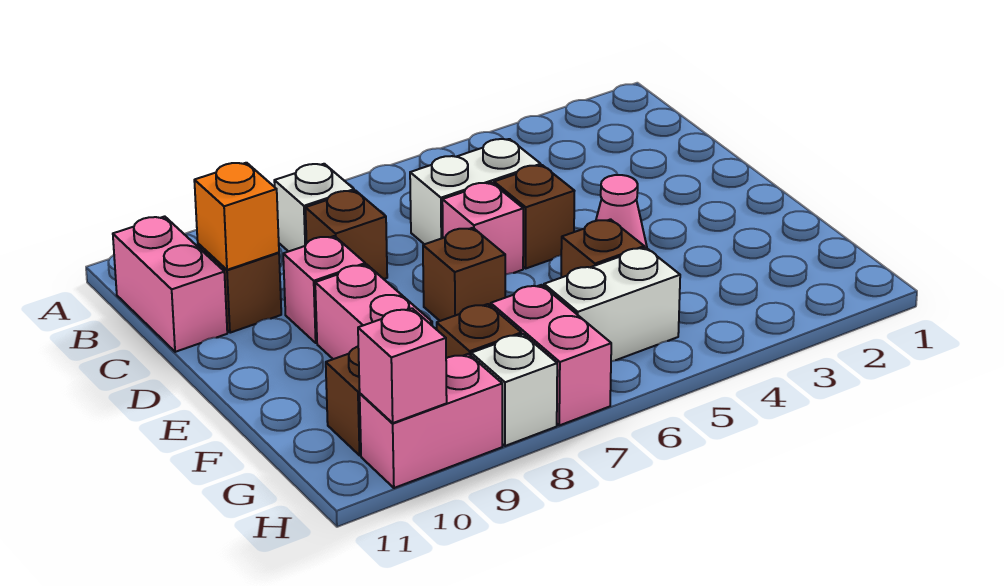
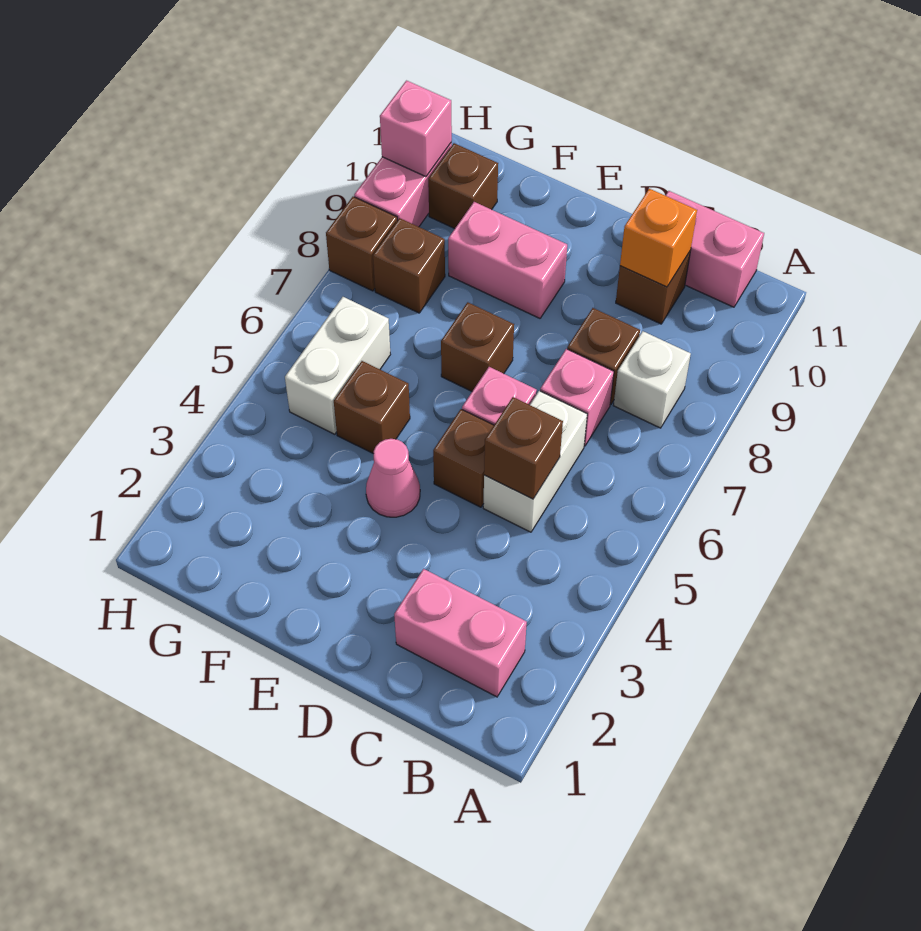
none -> brown 1x1 brick [484,397,563,499]
pink 1x1 brick [283,236,365,343] -> pink 1x1 brick moved to [540,349,614,446]
pink 1x2 brick [491,285,611,425] -> pink 1x2 brick moved to [394,569,527,697]
white 1x1 brick [471,334,557,446] -> brown 1x1 brick [326,197,397,291]

